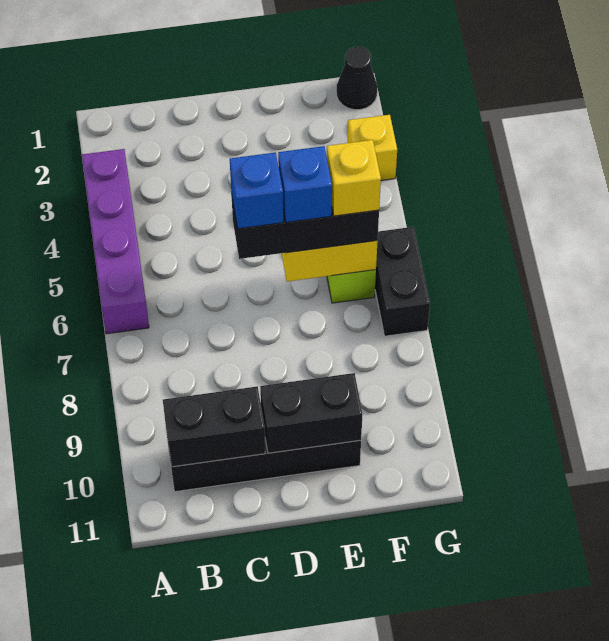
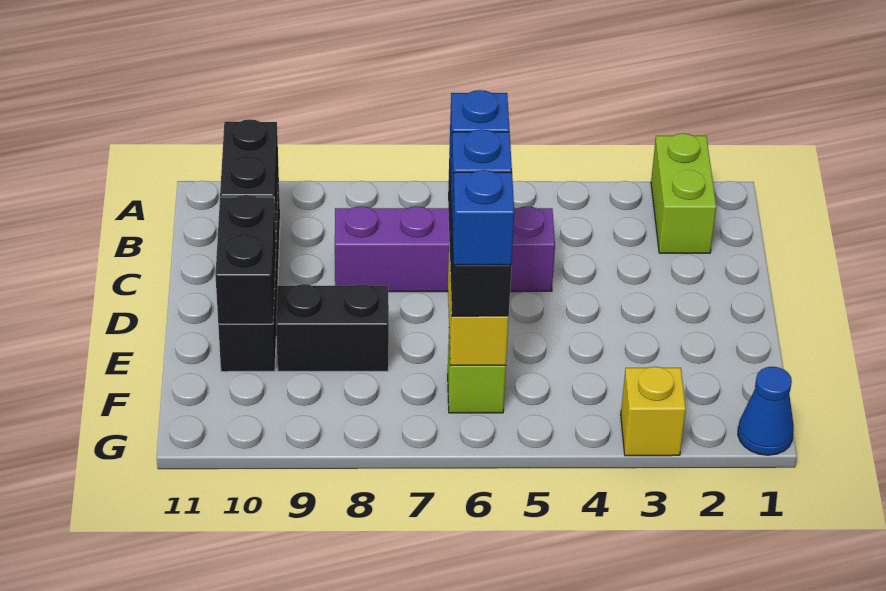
none -> lime 1x2 brick [651,133,716,253]
purple 1x4 brick [82,149,149,334] -> purple 1x4 brick moved to [335,206,555,292]
yellow 1x1 brick [327,140,381,216] -> blue 1x1 brick [452,170,514,265]
black 1x1 cone [337,47,377,110] -> blue 1x1 cone [738,367,794,455]
black 1x2 brick [375,227,430,336] -> black 1x2 brick moved to [276,284,389,371]

